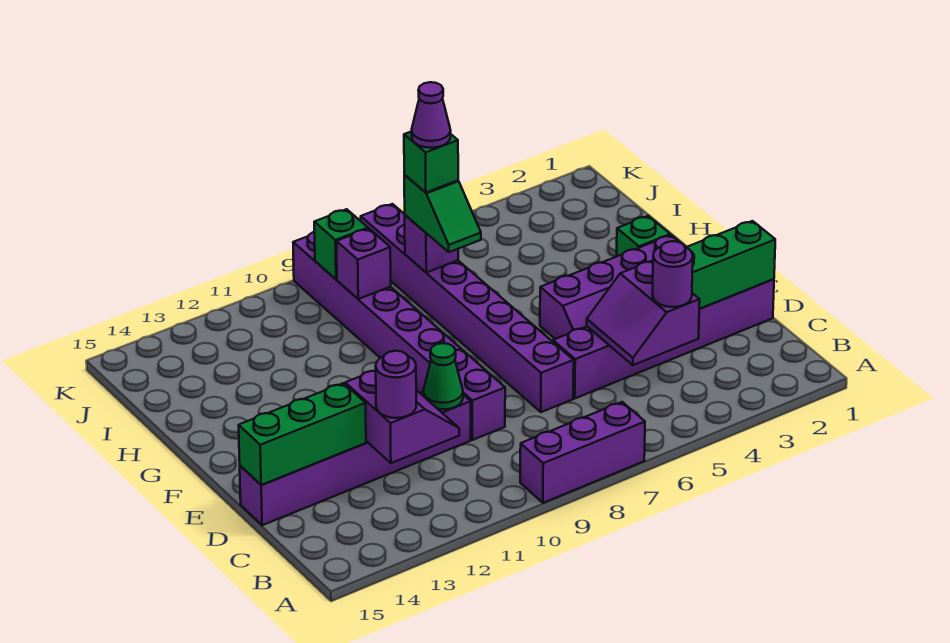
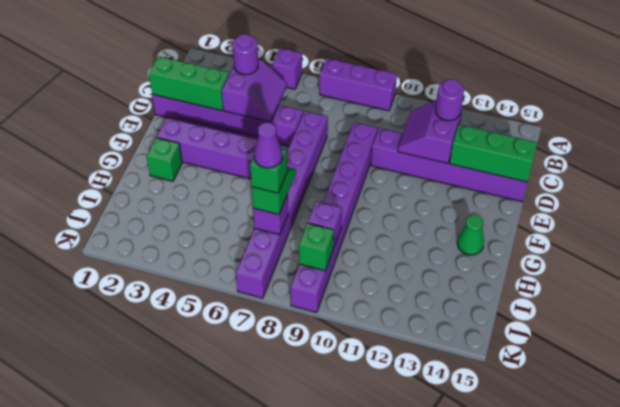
none -> purple 1x1 brick [272,48,302,89]
green 1x1 cone [423,343,463,409] -> green 1x1 cone moved to [457,215,484,255]

